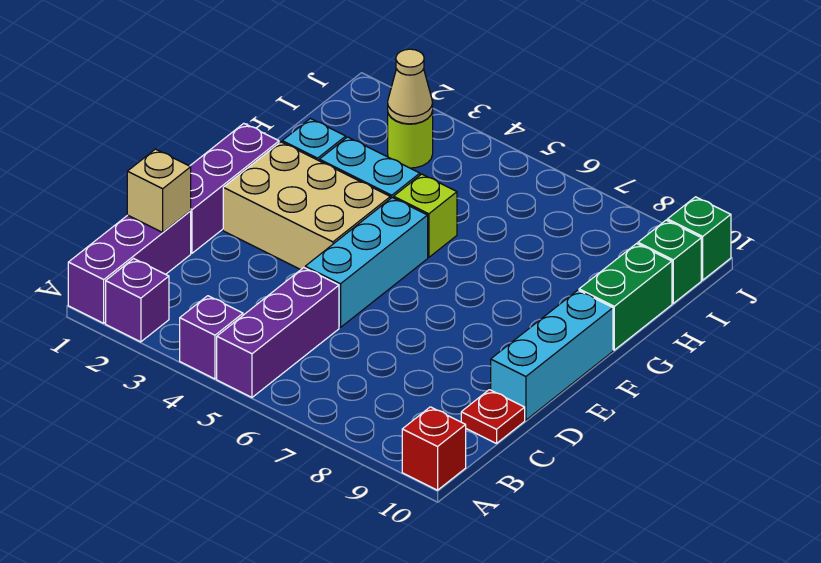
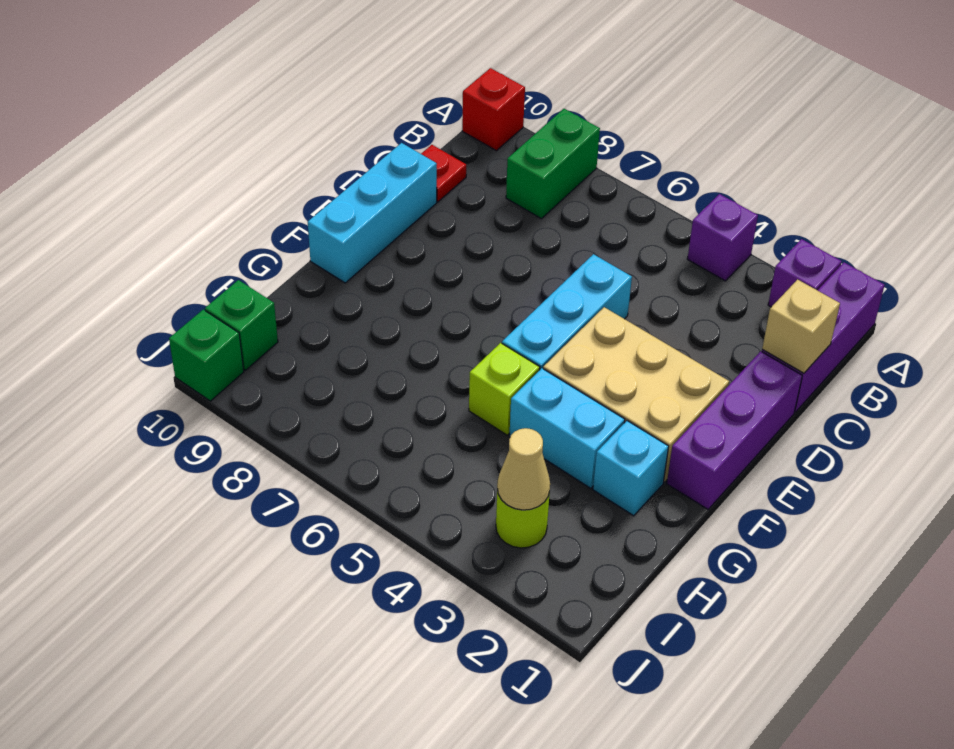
purple 1x3 brick [217,268,339,397] -> none
green 1x2 brick [579,244,672,350] -> green 1x2 brick moved to [506,109,600,219]

